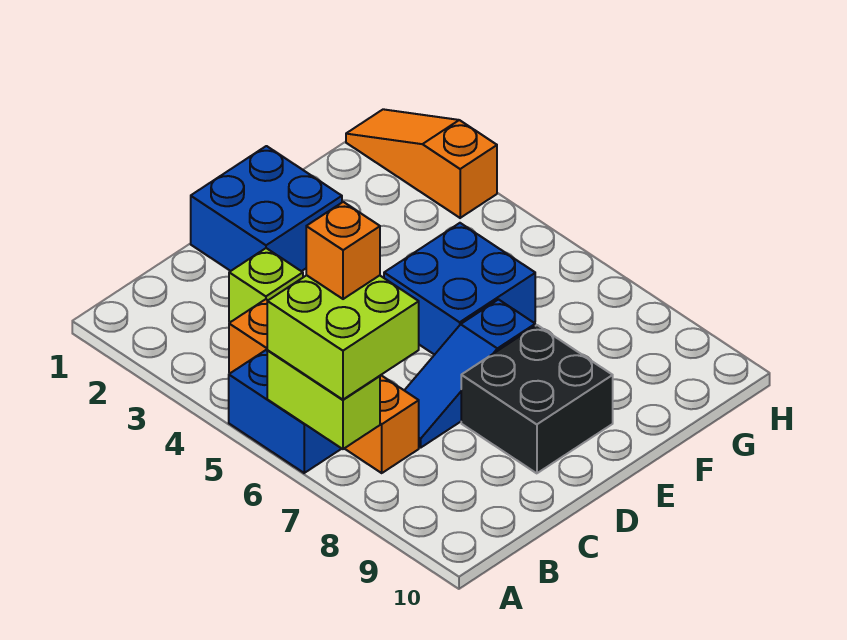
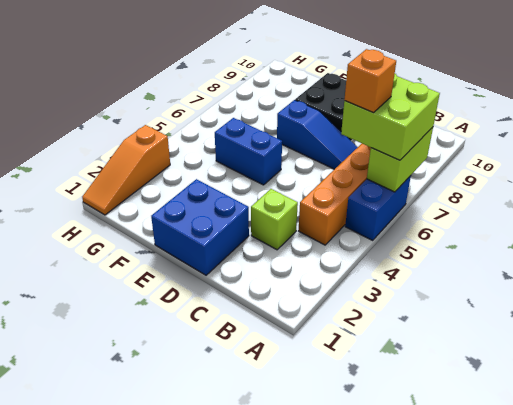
blue 2x2 brick [384,223,535,355] -> blue 1x2 brick [215,118,282,185]

